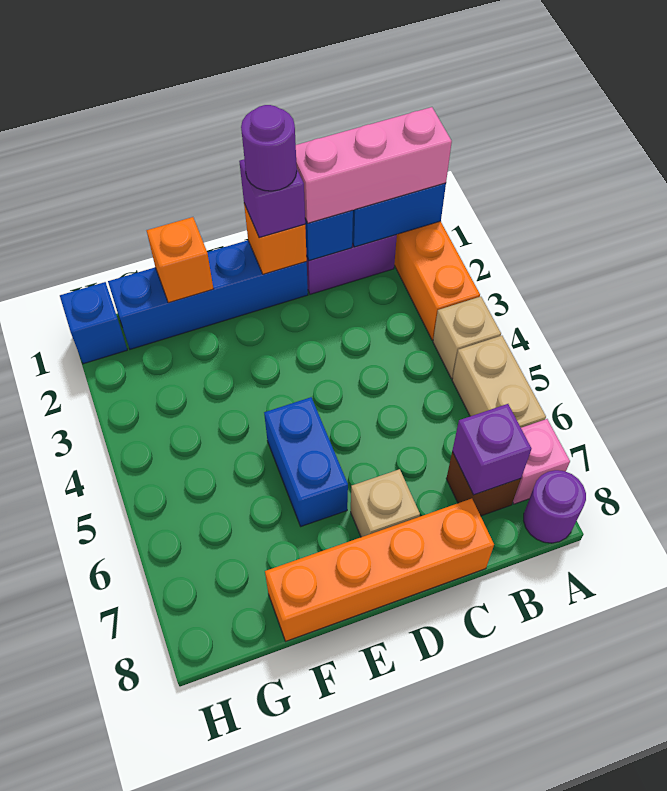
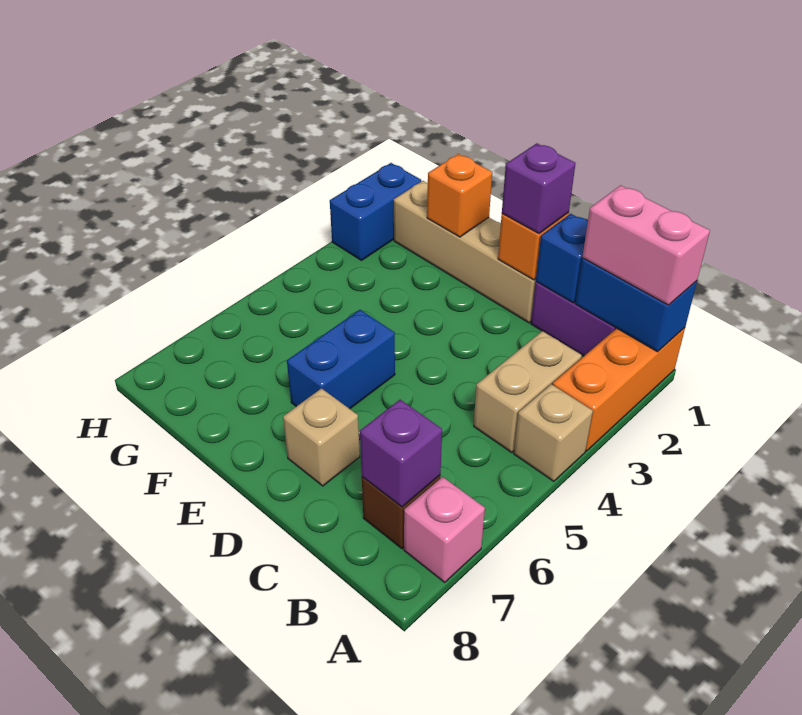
pink 1x3 brick [296,107,452,223] -> pink 1x2 brick [582,185,710,305]
tan 1x2 brick [452,336,546,428] -> tan 1x2 brick moved to [474,331,582,452]
purple 1x1 round brick [524,470,586,543] -> none
orange 1x4 brick [265,499,494,641] -> none
blue 1x4 brick [108,240,308,349] -> tan 1x4 brick [394,181,536,323]
purple 1x1 round brick [241,105,297,191] -> none
blue 1x1 brick [60,282,127,364] -> blue 1x2 brick [330,163,421,260]

